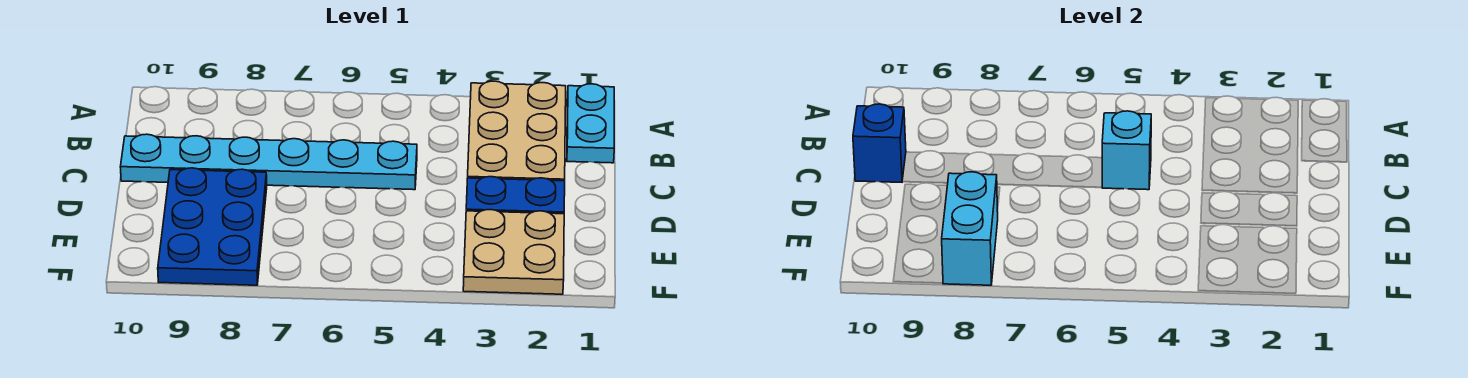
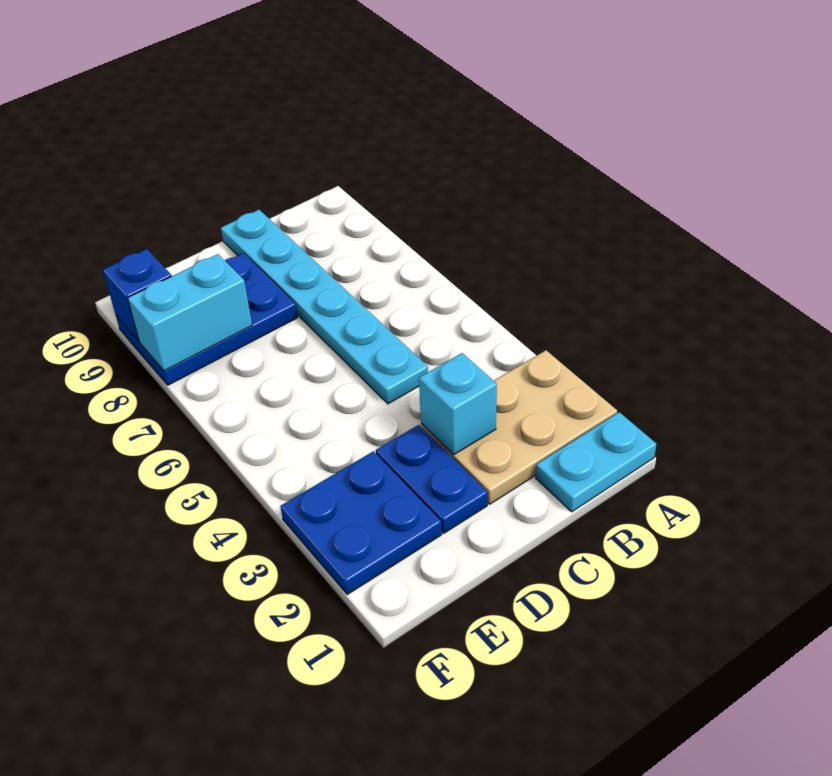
cyan 1x1 brick [1102,111,1151,190] -> cyan 1x1 brick moved to [419,353,497,455]
blue 1x1 brick [853,104,906,182] -> blue 1x1 brick moved to [103,249,171,341]
tan 2x2 plate [463,210,564,294] -> blue 2x2 plate [280,451,442,595]

